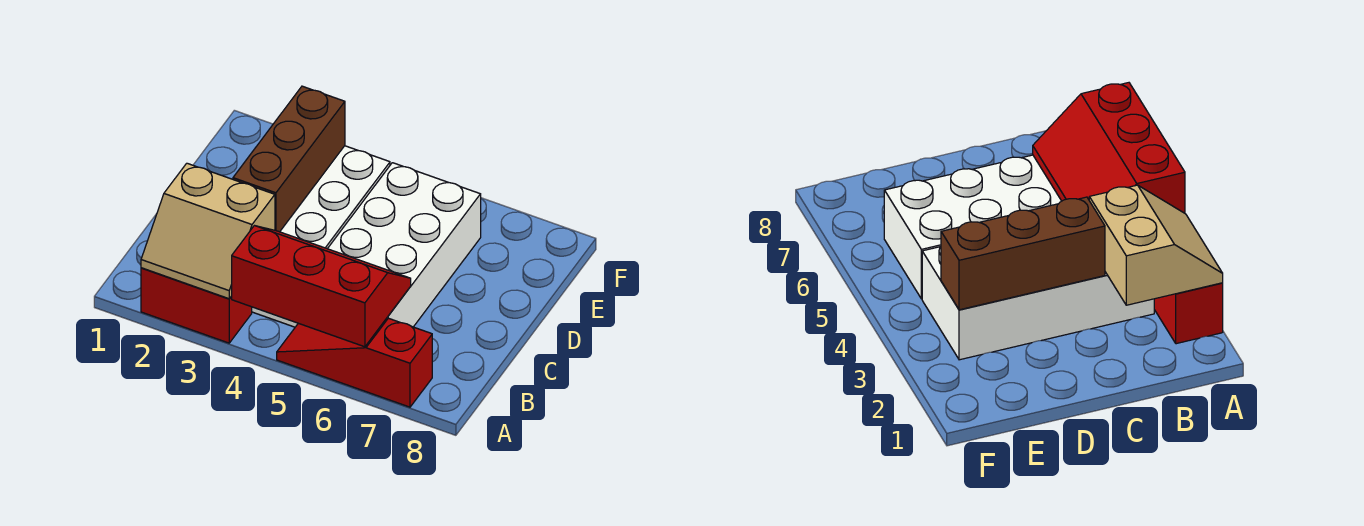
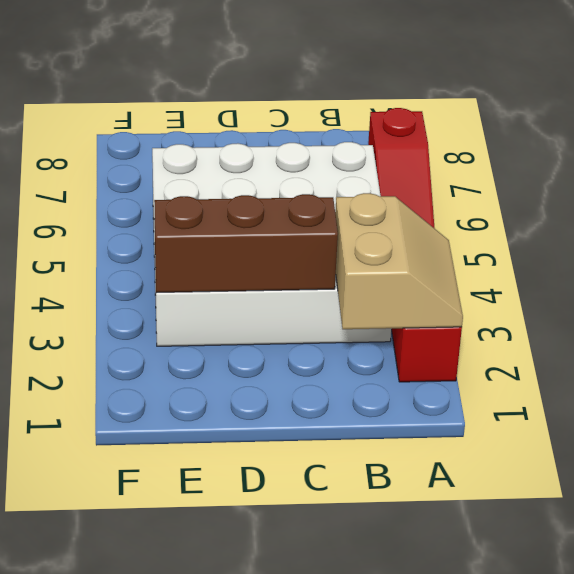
red 2x3 slope [231,226,411,347] -> none

